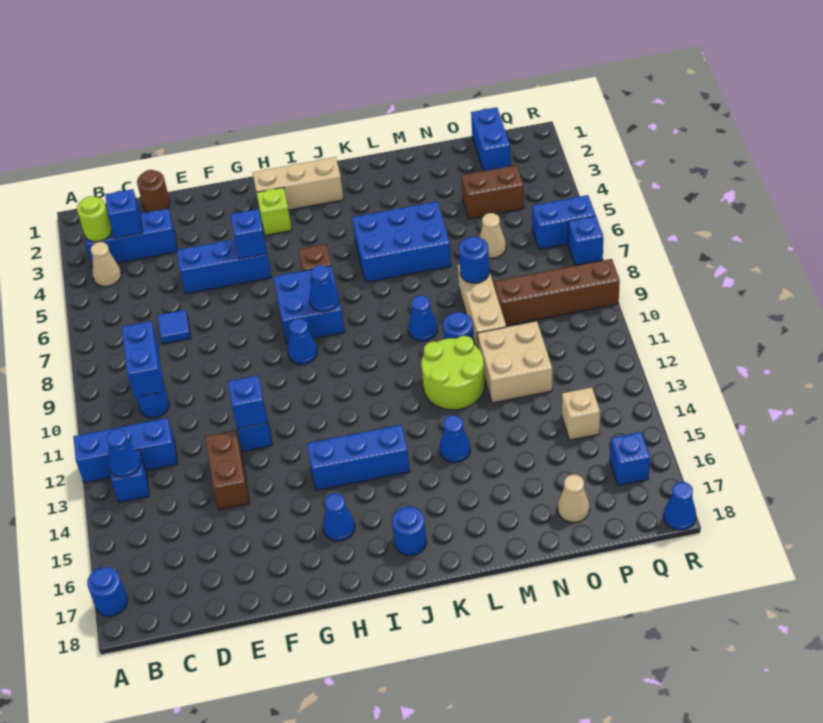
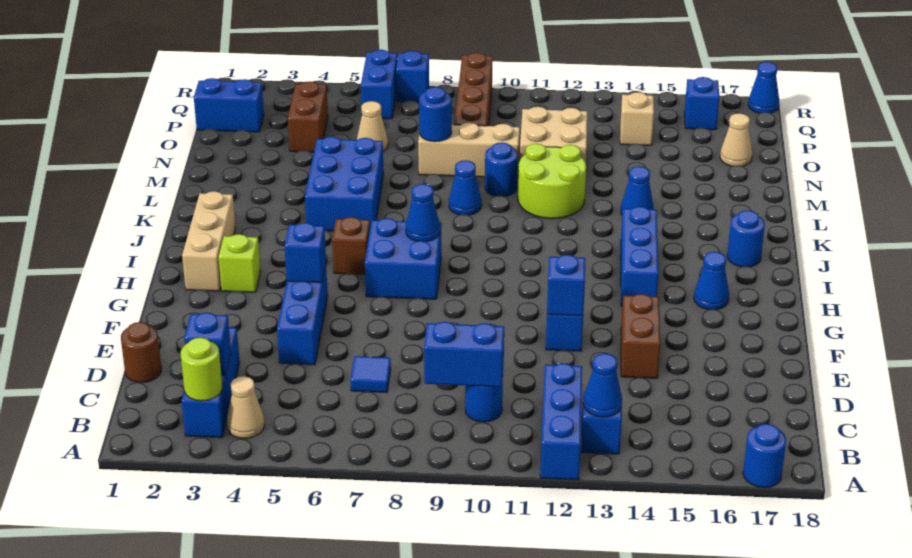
brown 1x2 brick [205,431,249,510] -> brown 1x2 brick turned to [621,294,660,378]
blue 1x1 cone [288,319,317,364] -> none

